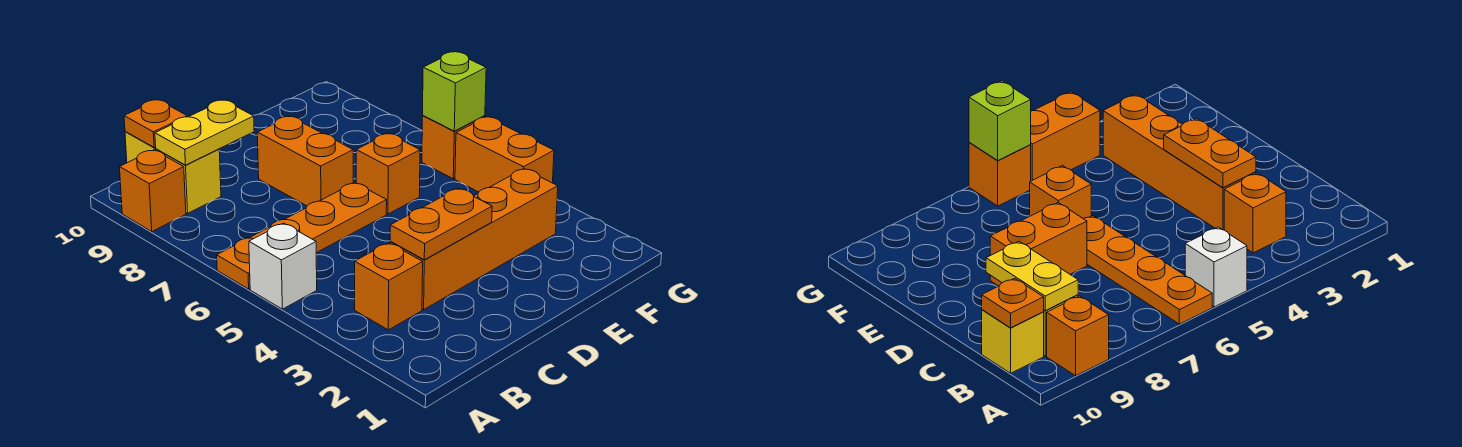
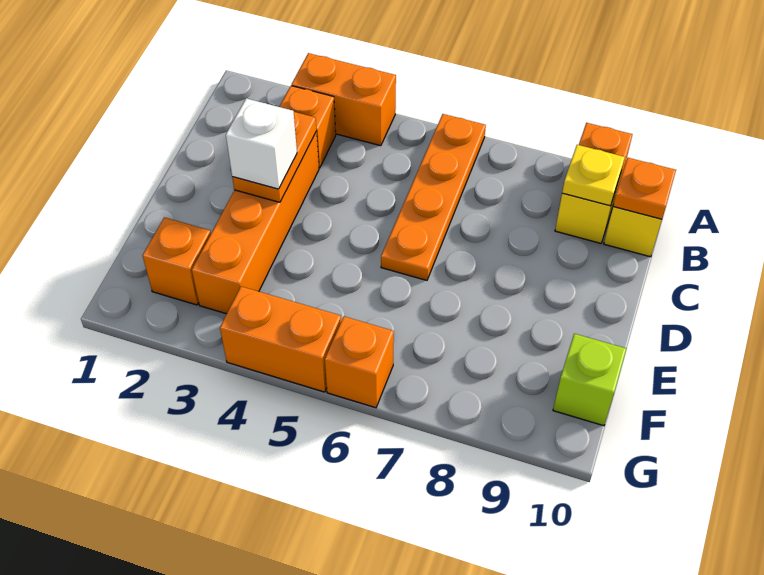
white 1x1 brick [249,223,317,309] -> white 1x1 brick moved to [226,98,297,189]
yellow 1x2 plate [155,100,254,165] -> yellow 1x1 plate [562,145,625,206]
orange 1x2 brick [257,116,353,206] -> orange 1x2 brick moved to [292,53,396,146]
orange 1x1 brick [356,133,420,214] -> orange 1x1 brick moved to [143,217,211,305]
lime 1x1 brick [423,52,486,131] -> lime 1x1 brick moved to [553,334,626,426]

